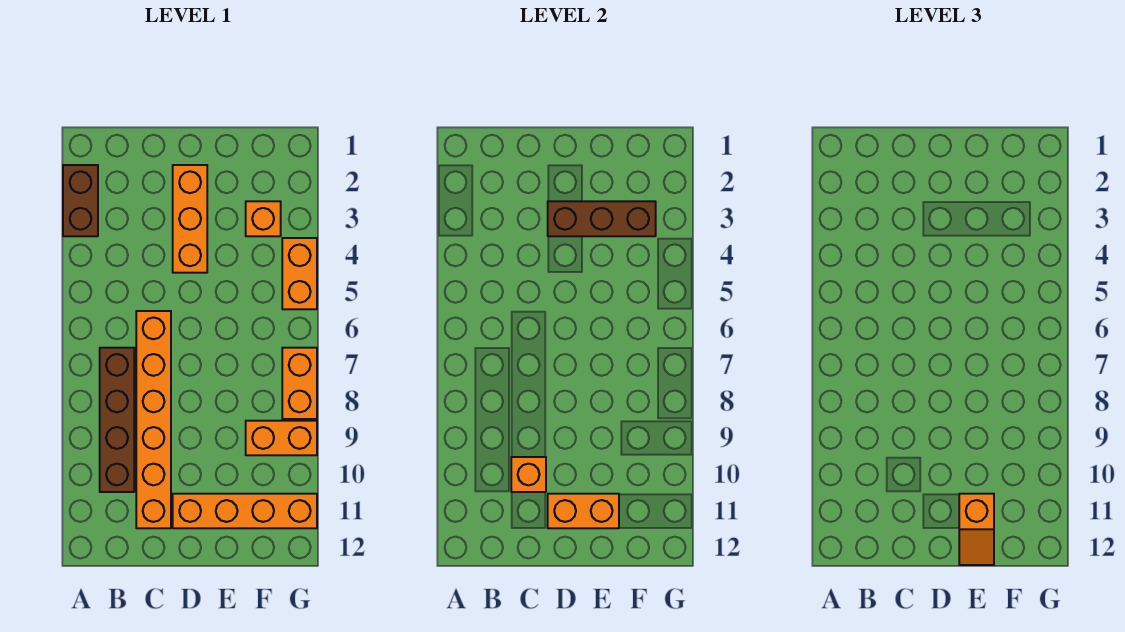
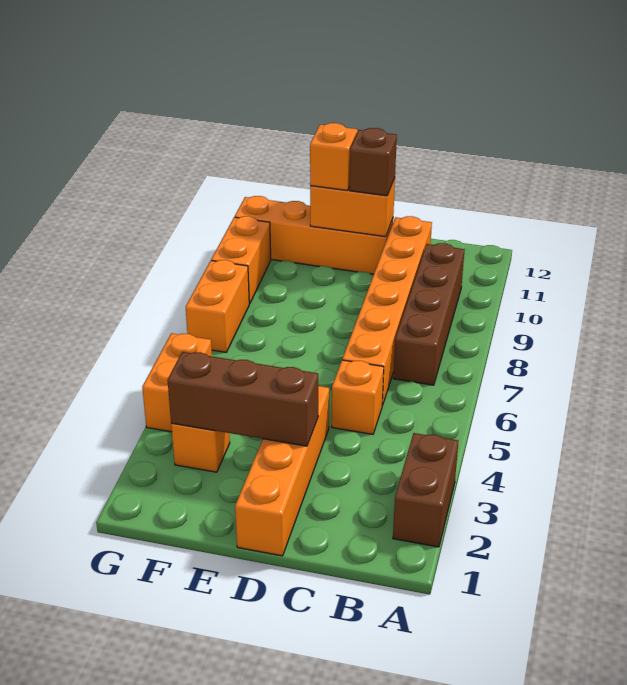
orange 1x1 brick [511,457,546,492] -> orange 1x1 brick moved to [332,360,384,434]
orange 1x3 brick [173,165,207,273] -> orange 1x4 brick [235,386,329,556]
none -> brown 1x1 brick [350,128,397,196]
orange 1x2 brick [246,421,317,455] -> orange 1x2 brick turned to [211,216,271,304]

